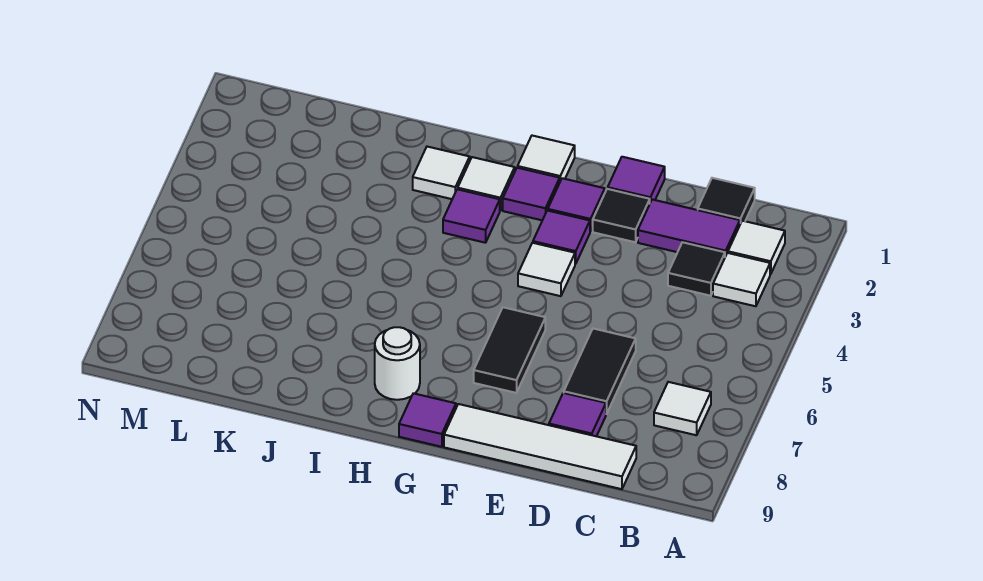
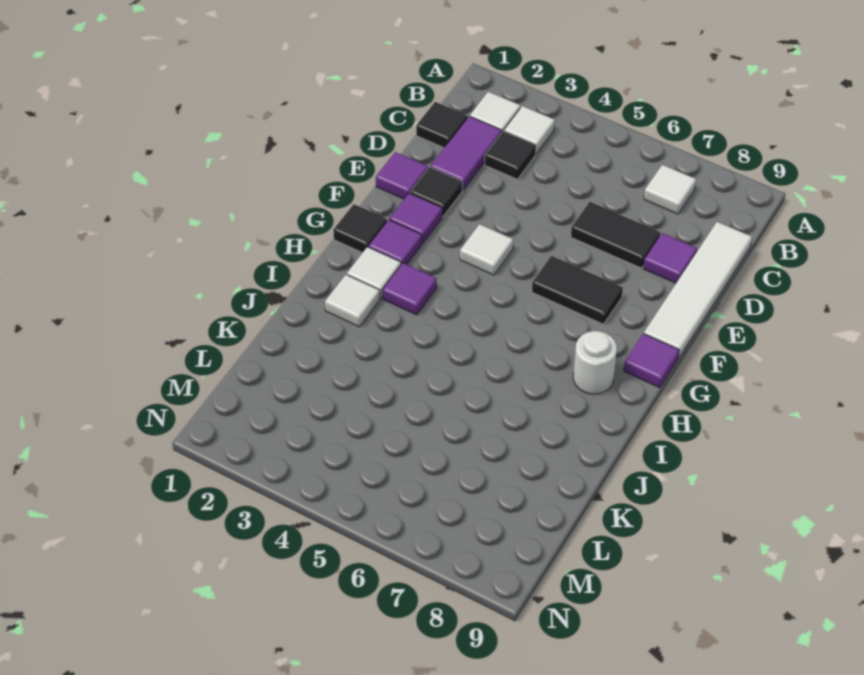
purple 1x1 tile [533,210,590,264] -> none
white 1x1 tile [518,136,575,181] -> black 1x1 tile [333,204,387,253]

